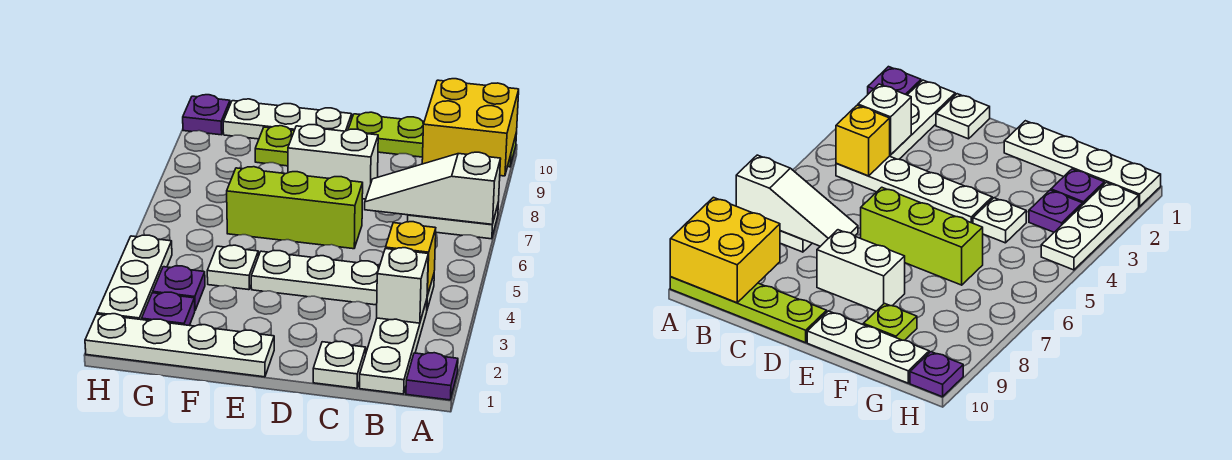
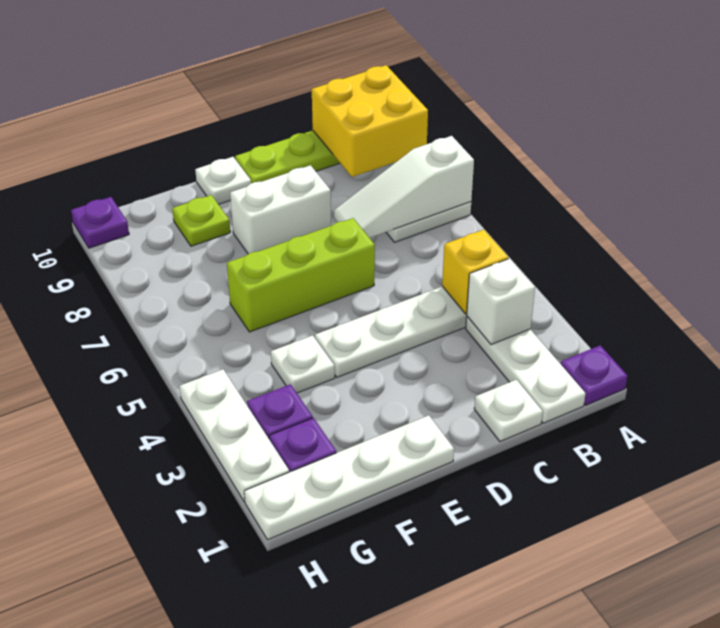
white 1x3 plate [223,99,352,139] -> white 1x1 plate [195,157,251,204]

